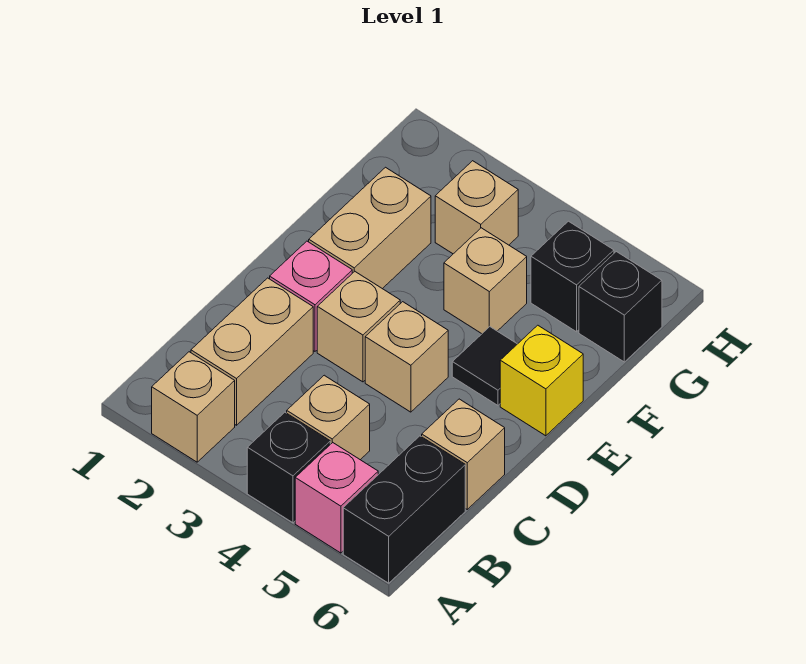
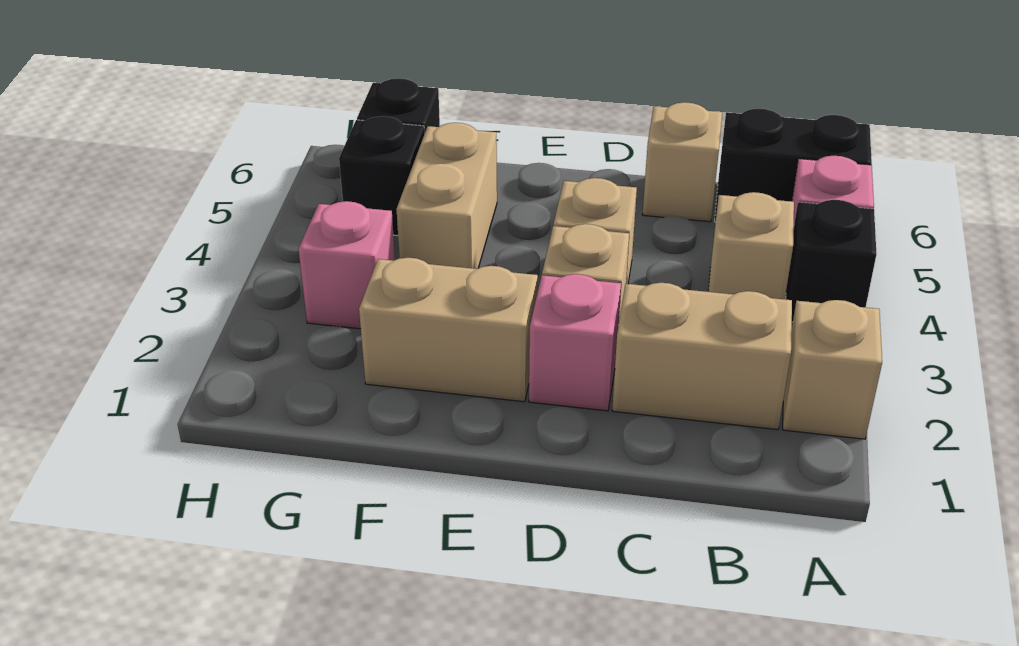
black 1x1 tile [452,327,517,405] -> none
yellow 1x1 brick [500,325,583,436] -> none
tan 1x1 brick [444,228,527,334] -> tan 1x2 brick [397,123,497,269]
tan 1x1 brick [435,161,518,254] -> pink 1x1 brick [298,201,395,329]

